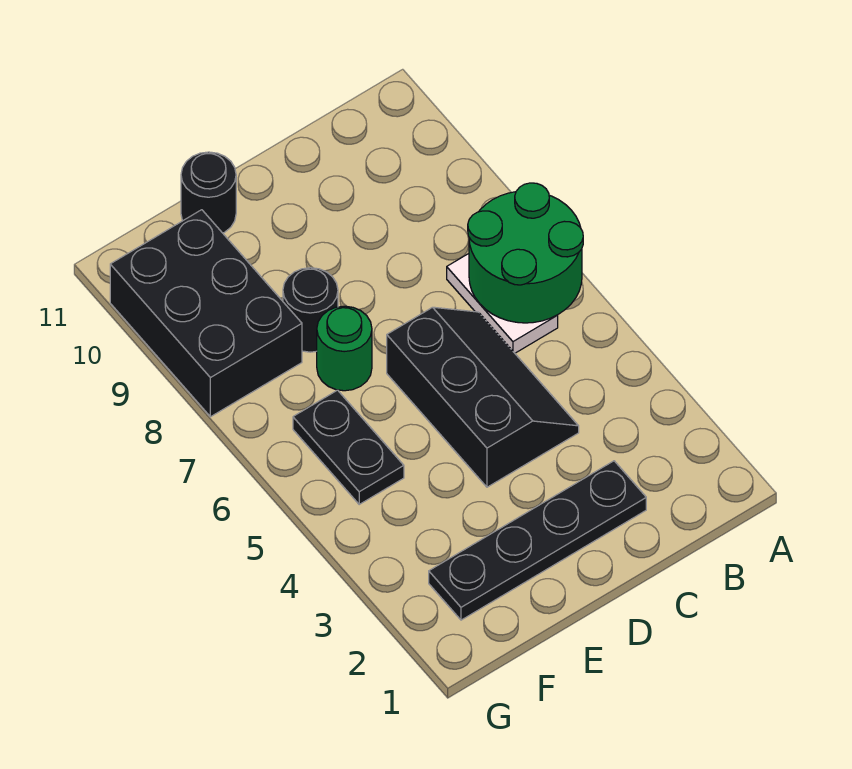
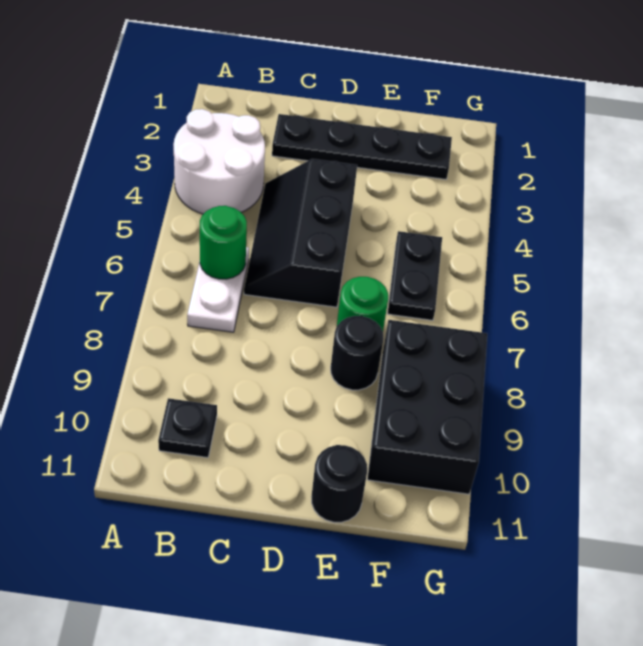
none -> white 2x2 round brick [173,109,265,214]
green 2x2 round brick [468,183,583,323] -> green 1x1 round brick [200,206,247,279]
none -> black 1x1 plate [158,398,217,458]

